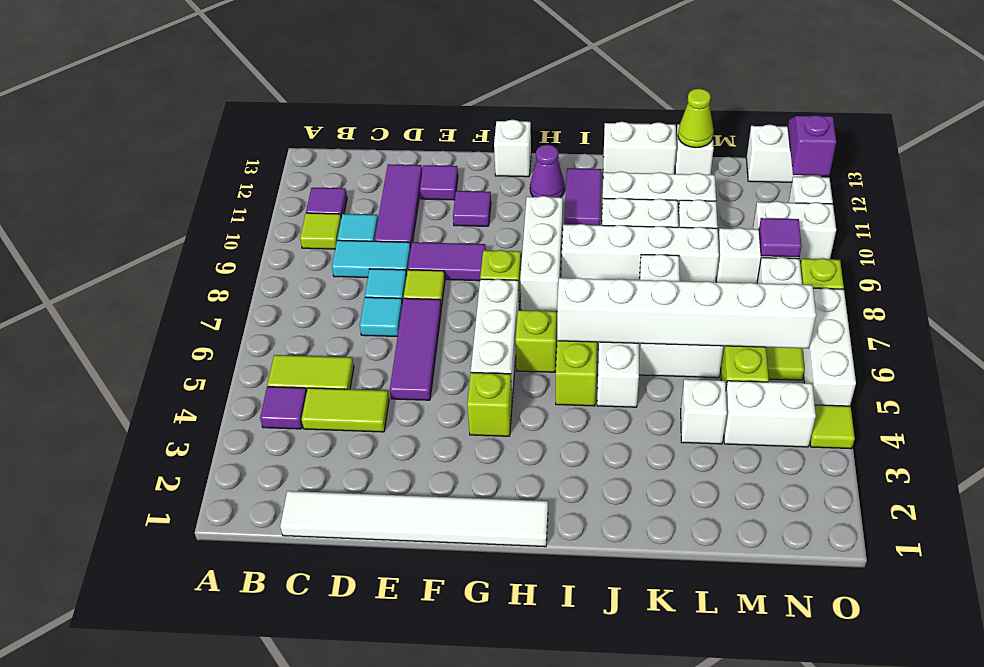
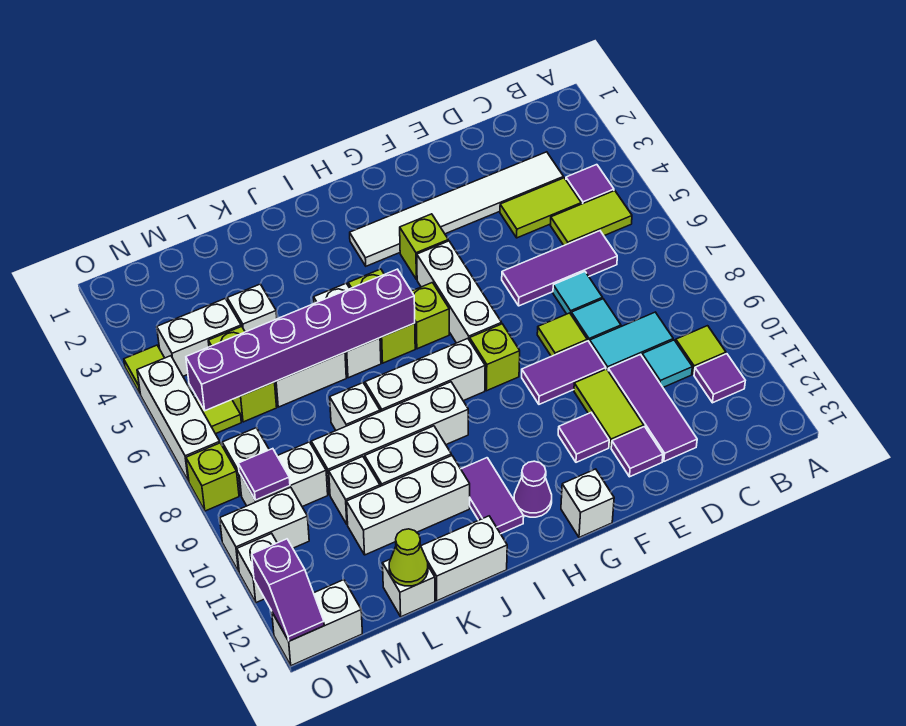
white 1x6 tile [280,491,548,547] -> white 1x6 tile moved to [350,152,563,266]
purple 1x3 tile [390,298,441,400] -> purple 1x3 tile turned to [502,231,617,306]
none -> lime 1x2 tile [574,369,644,447]
white 1x3 brick [520,196,563,311] -> white 1x3 brick turned to [365,339,485,412]
white 1x6 brick [557,278,816,349] -> purple 1x6 brick [186,269,415,411]

